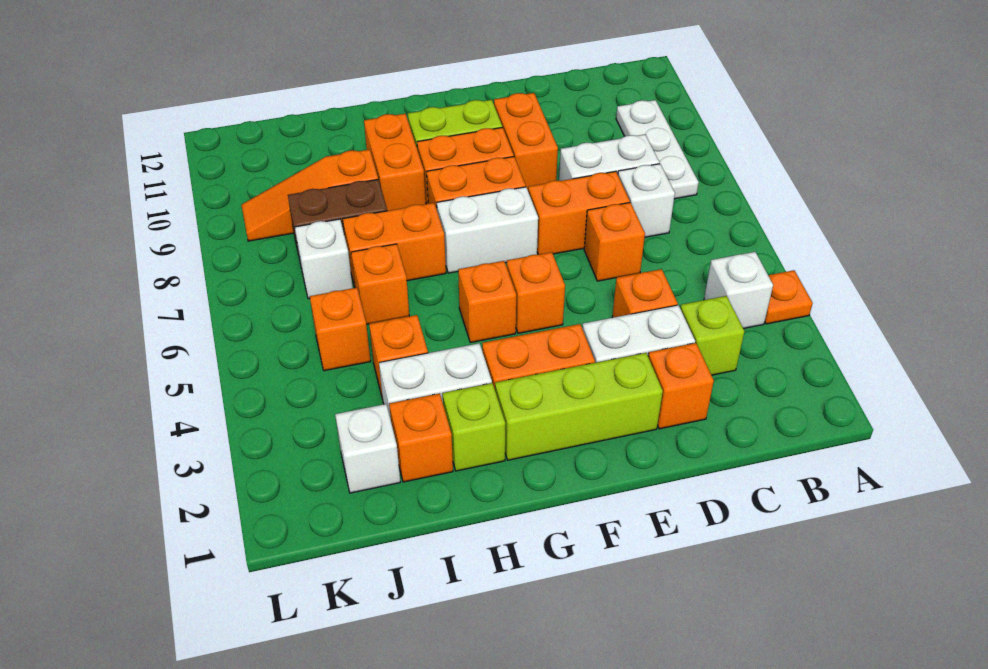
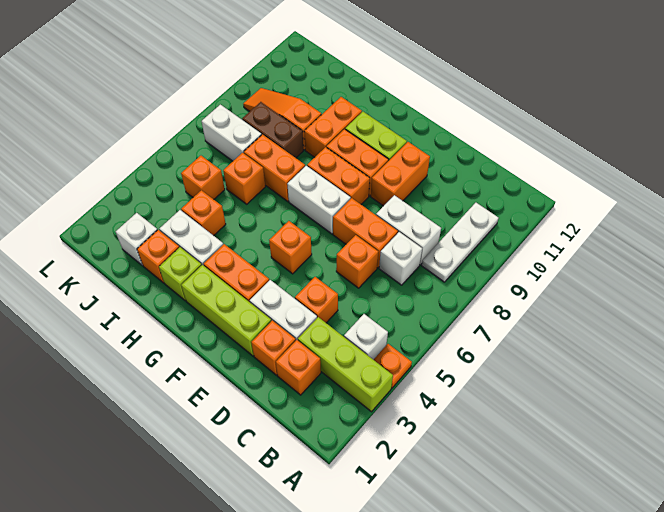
lime 1x1 brick [680,296,745,375] -> lime 1x3 brick [298,317,393,412]
orange 1x1 brick [458,261,516,343] -> orange 1x1 brick moved to [276,340,321,395]
white 1x1 brick [295,219,353,299] -> white 1x2 brick [202,105,262,161]

